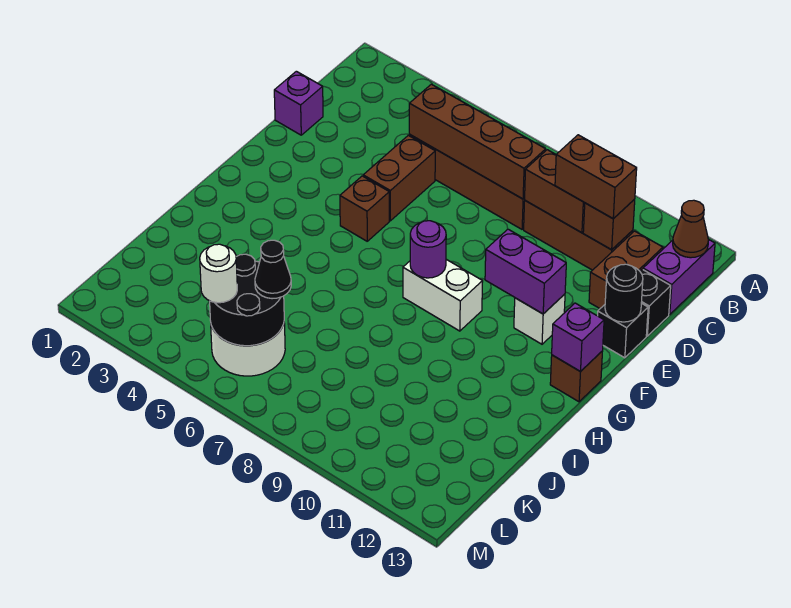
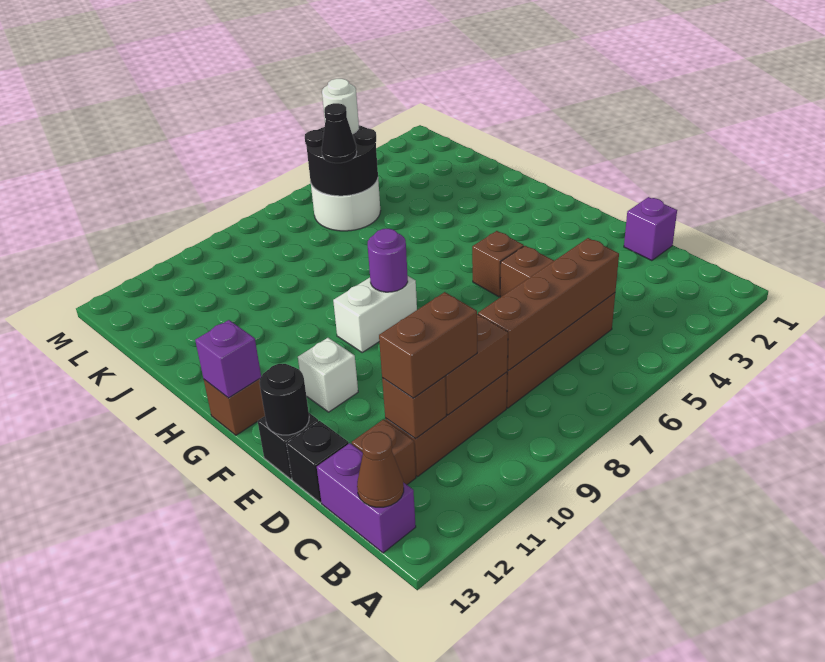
brown 1x2 brick [589,231,663,308] -> brown 1x1 brick [352,419,416,485]
purple 1x2 brick [485,229,566,314] -> none

